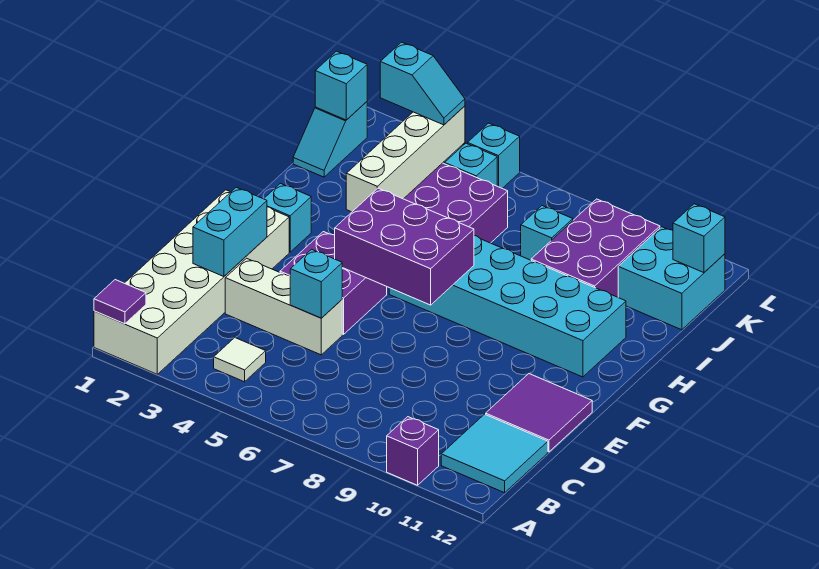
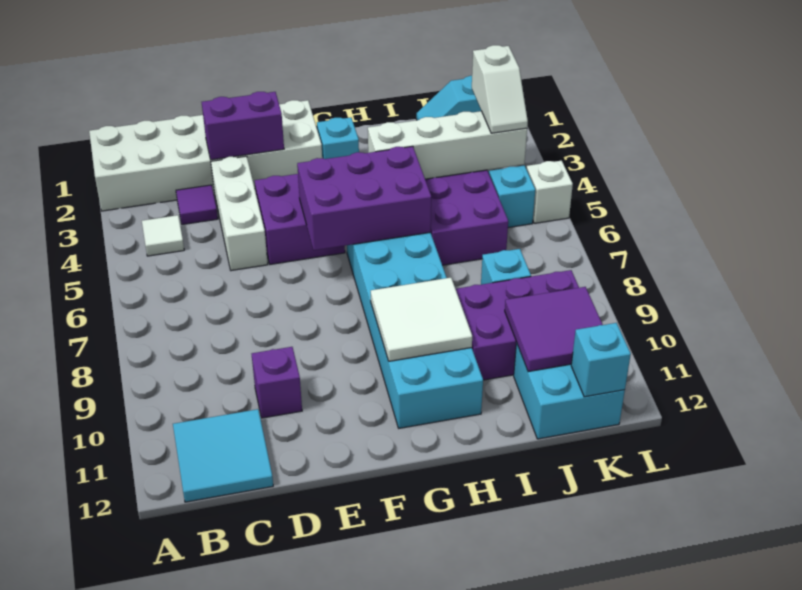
purple 1x1 tile [94,280,146,324] -> purple 1x1 tile moved to [176,185,218,225]
purple 1x1 brick [387,417,439,485] -> purple 1x1 brick moved to [252,347,302,418]
cyan 1x2 brick [193,187,267,277] -> purple 1x2 brick [202,92,284,160]
cyan 1x1 brick [290,249,342,318] -> none
purple 2x2 tile [486,374,592,452] -> purple 2x2 tile moved to [505,287,603,372]
purple 2x3 brick [335,188,474,305] -> purple 2x3 brick turned to [297,146,431,250]
none -> white 2x2 tile [371,278,472,361]
cyan 1x1 brick [315,51,367,120] -> none
cyan 1x2 slope [380,42,465,125] -> white 1x2 slope [472,45,528,133]
cyan 1x1 brick [468,123,520,188] -> white 1x1 brick [527,161,573,223]

